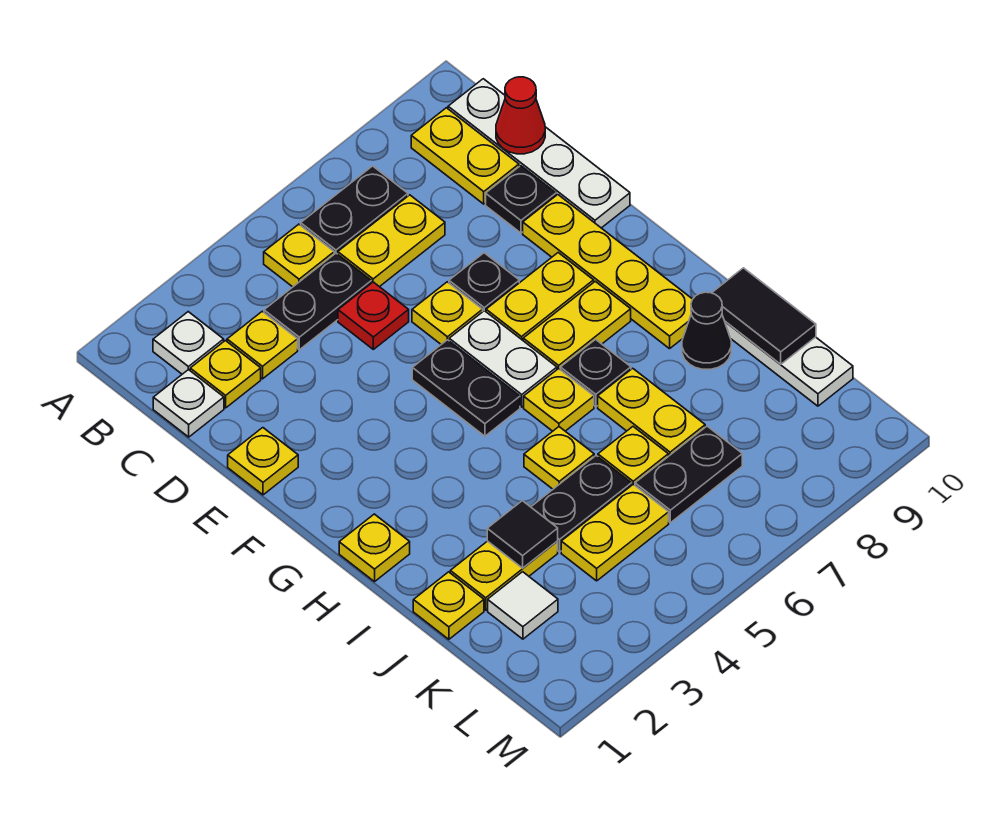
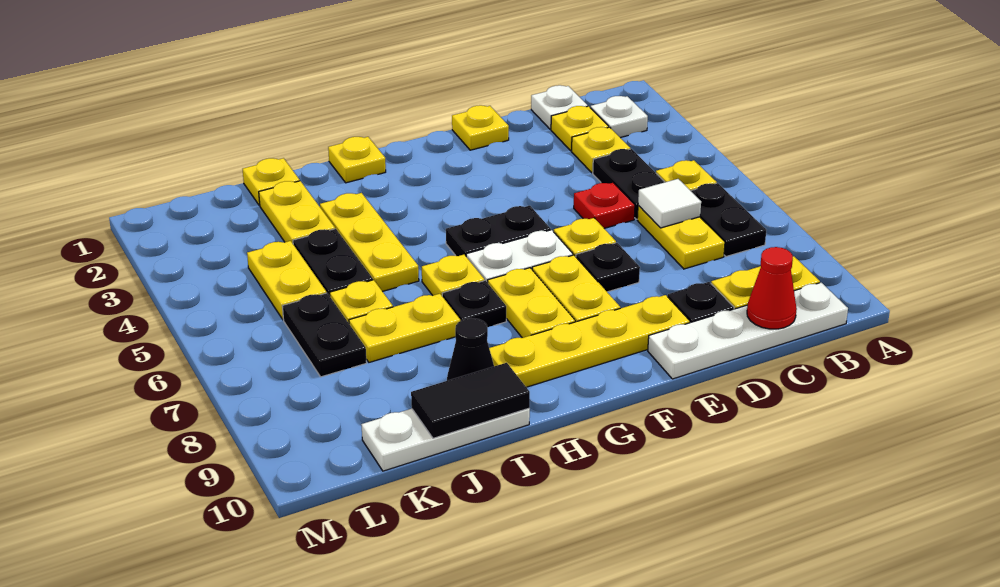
yellow 1x1 plate [524,427,594,489] -> yellow 1x3 plate [320,193,419,291]
black 1x1 tile [487,501,558,568] -> none
white 1x1 tile [488,572,558,639] -> white 1x1 tile moved to [638,179,701,228]

